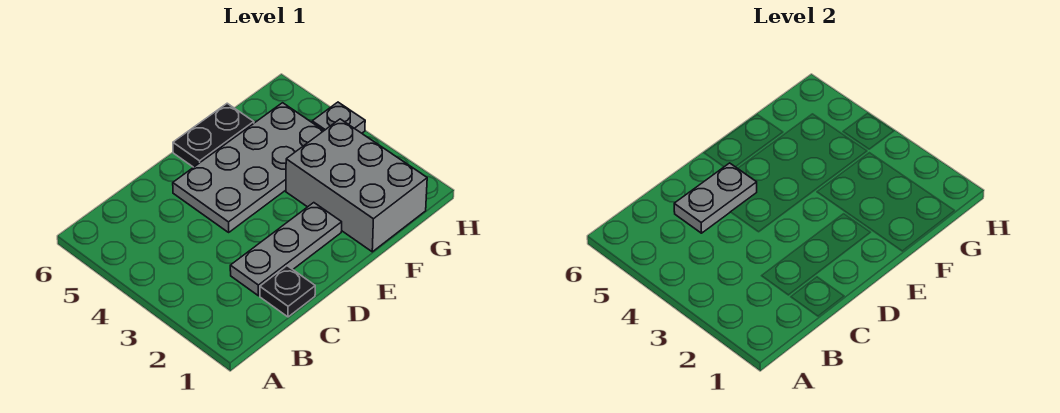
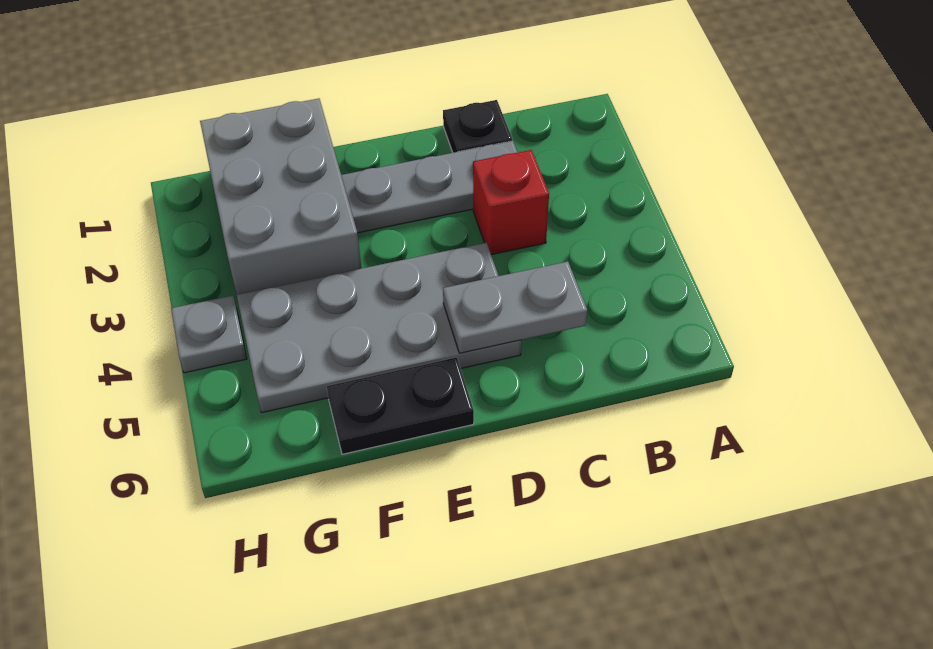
none -> red 1x1 brick [473,150,549,255]

